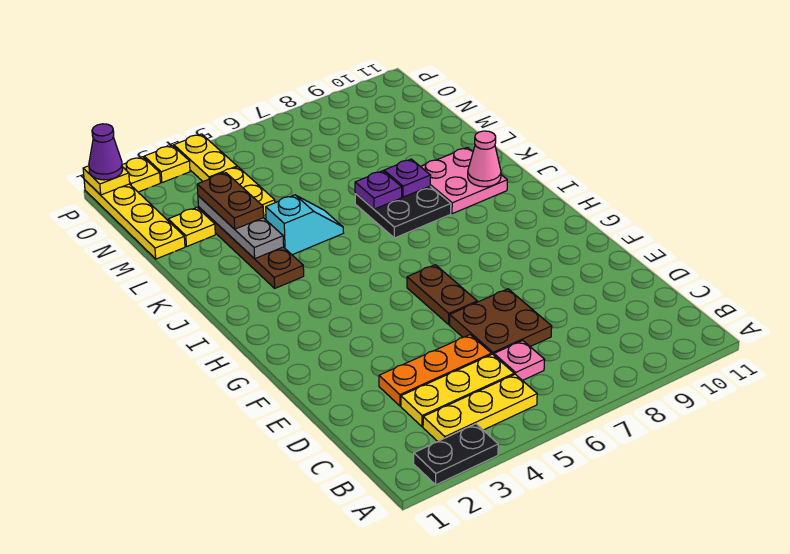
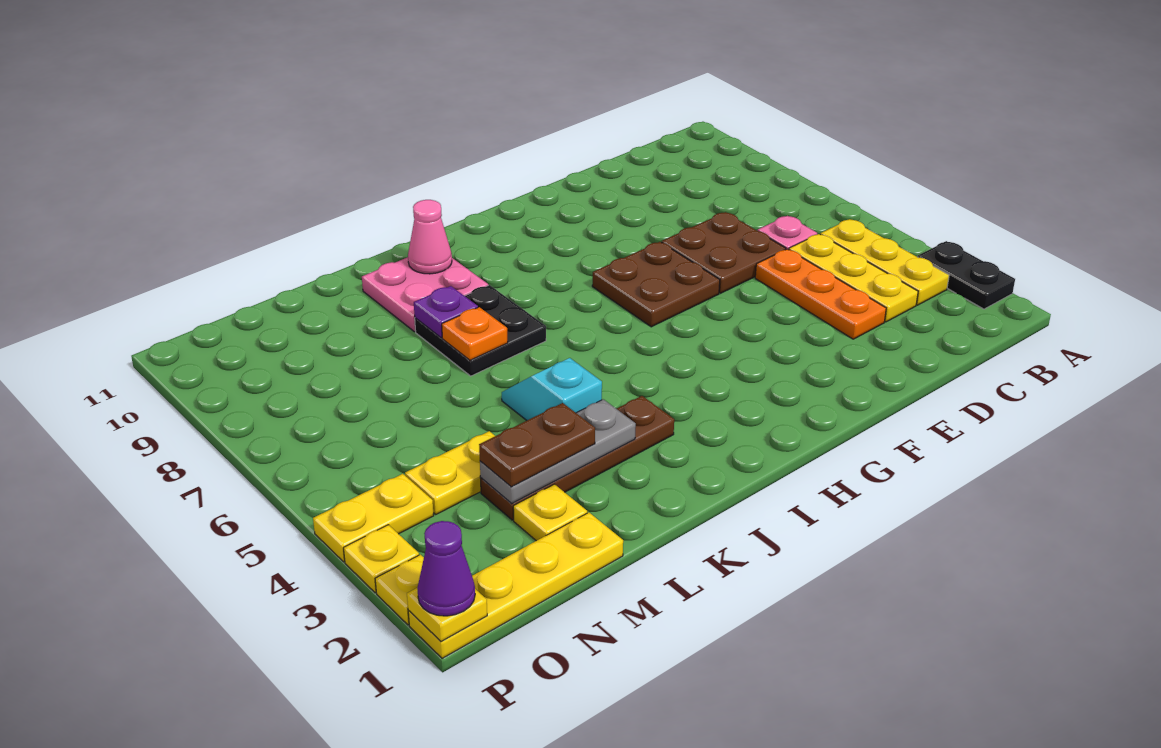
brown 1x2 plate [407,265,477,324] -> brown 2x2 plate [592,242,720,327]
purple 1x1 plate [355,171,402,209] -> orange 1x1 plate [442,307,508,360]

